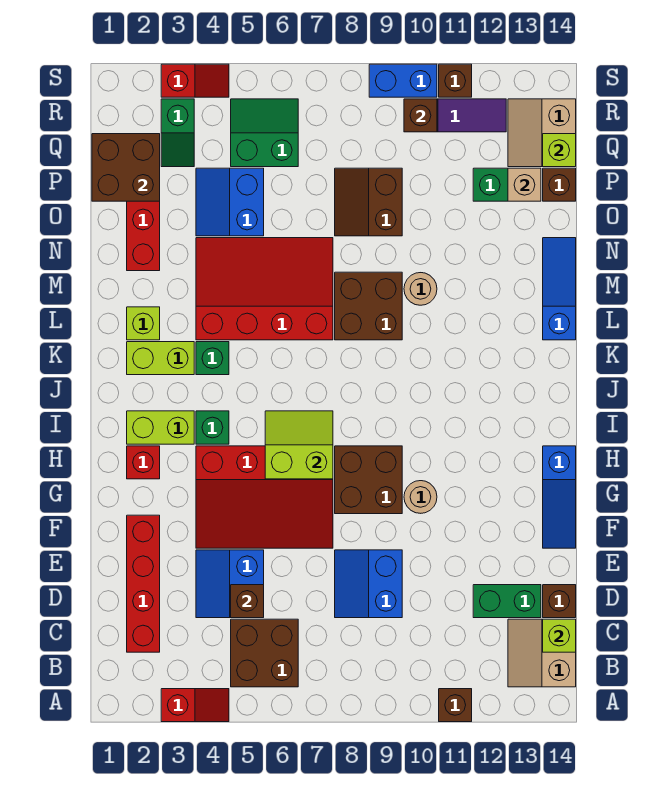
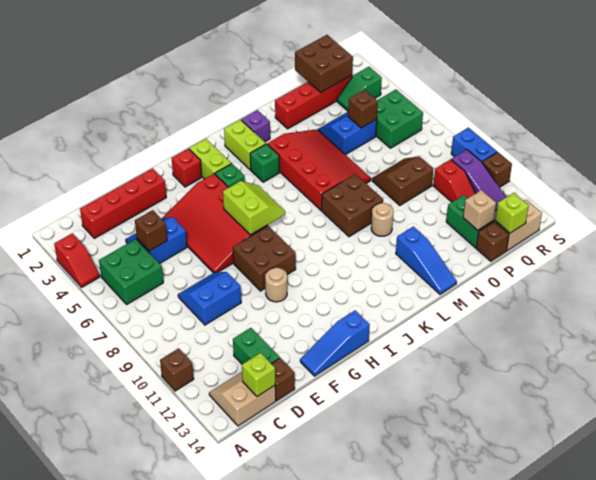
brown 2x2 brick [231,619,298,687] -> green 2x2 brick [99,239,163,304]
lime 1x1 brick [127,307,160,340] -> purple 1x1 brick [241,110,270,142]
blue 1x3 slope [543,238,576,340] -> blue 1x3 slope turned to [396,226,457,294]
green 2x2 slope [231,99,298,167] -> green 2x2 brick [376,90,423,148]
brown 1x1 brick [404,99,437,132] -> brown 1x1 brick moved to [348,90,378,128]
red 1x2 slope [161,64,229,97] -> red 1x2 slope moved to [433,159,475,202]

